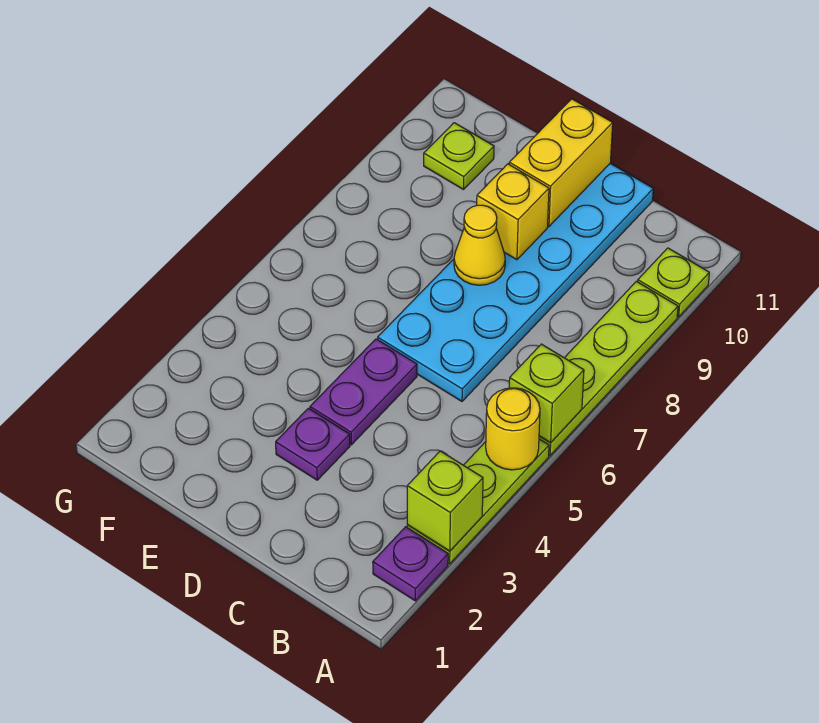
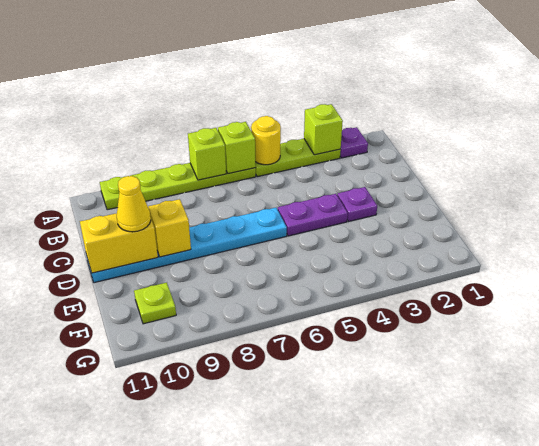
none -> lime 1x1 brick [188,128,226,180]
cyan 2x6 plate [378,163,653,401] -> cyan 1x6 plate [87,208,287,283]
yellow 1x1 cone [454,205,505,285] -> yellow 1x1 cone moved to [117,176,151,232]

